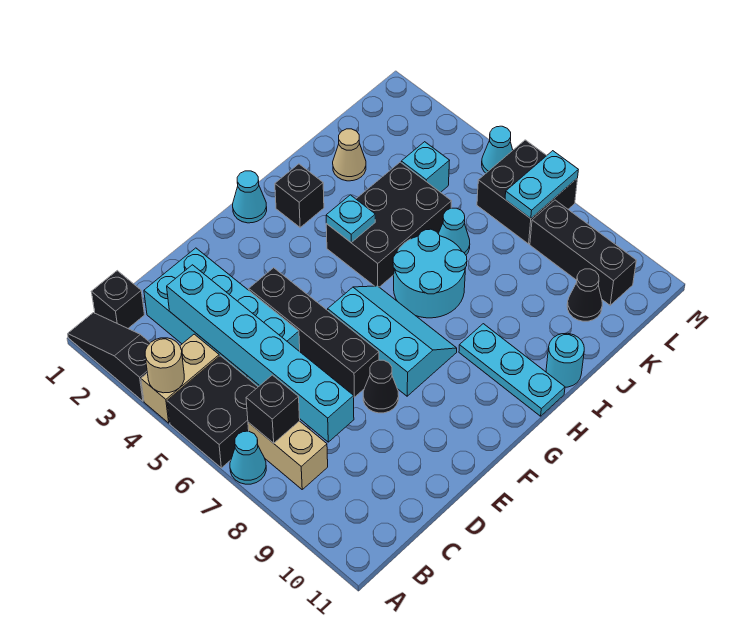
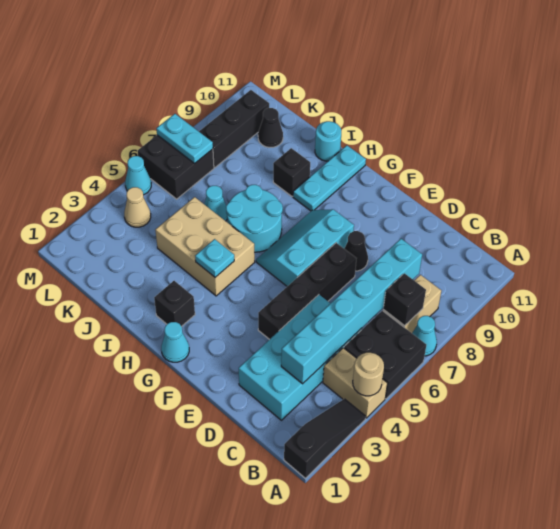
black 1x3 slope [68,313,150,401] -> black 1x3 slope turned to [284,399,366,478]
black 1x1 brick [91,271,144,328] -> black 1x1 brick moved to [273,148,310,196]
black 2x3 brick [326,162,451,287] -> tan 2x3 brick [155,197,255,296]
tan 1x1 cone [333,129,366,181] -> tan 1x1 cone moved to [124,187,151,227]
cyan 1x1 brick [401,142,450,192] -> none

